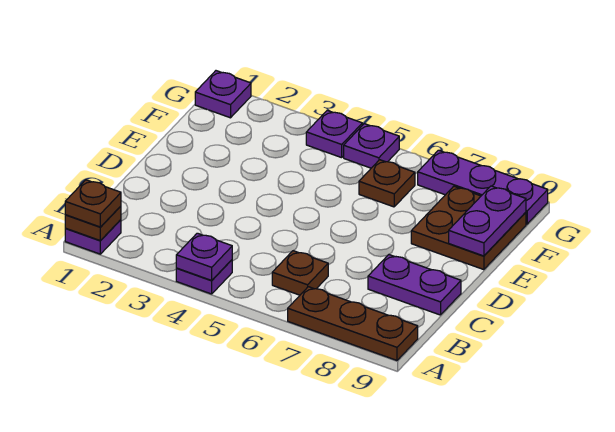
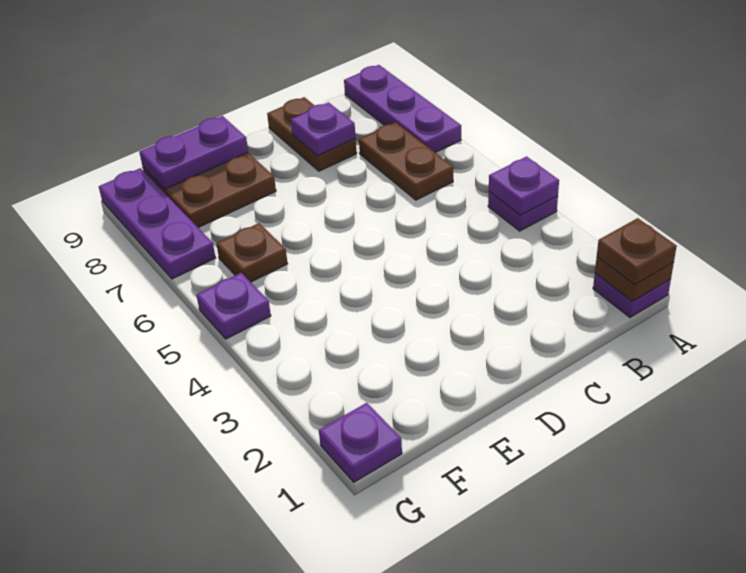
brown 1x3 plate [288,287,418,360] -> purple 1x3 plate [344,65,461,153]
brown 1x1 plate [272,251,328,295] -> brown 1x2 plate [359,122,453,200]
purple 1x2 plate [368,255,461,315] -> brown 1x2 plate [267,97,357,171]
purple 1x1 plate [306,110,362,158] -> purple 1x1 plate moved to [291,102,356,156]

